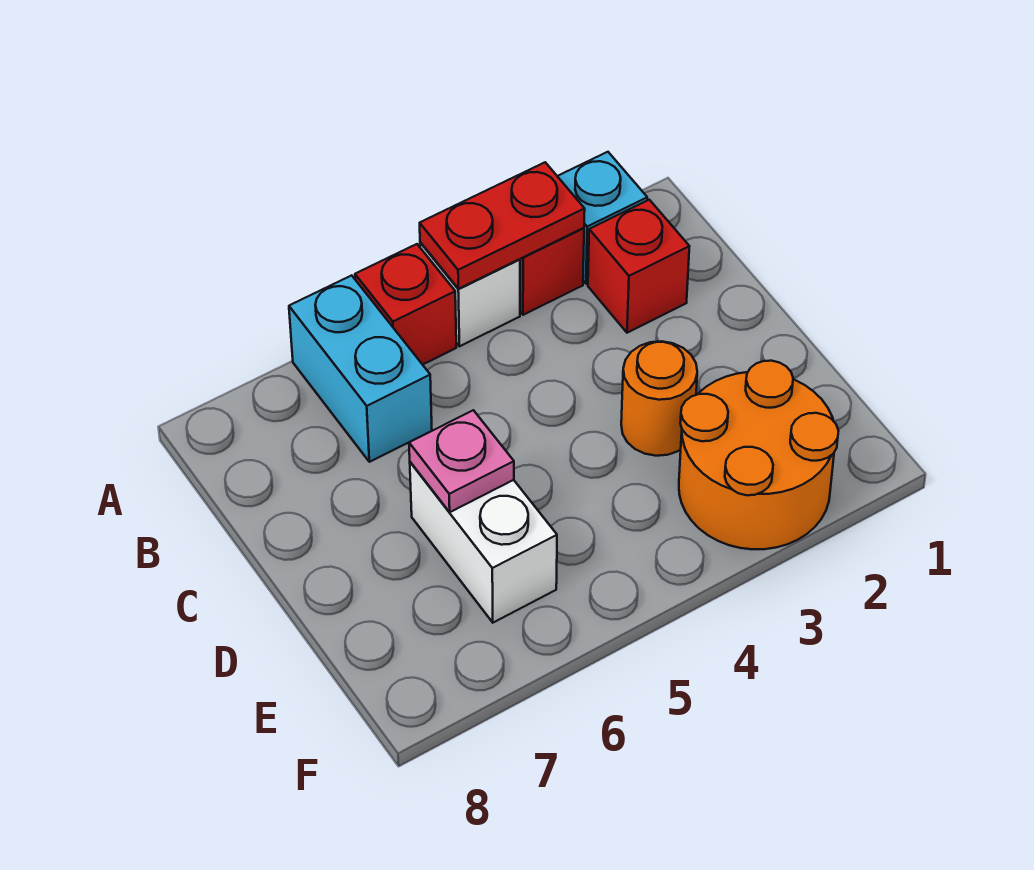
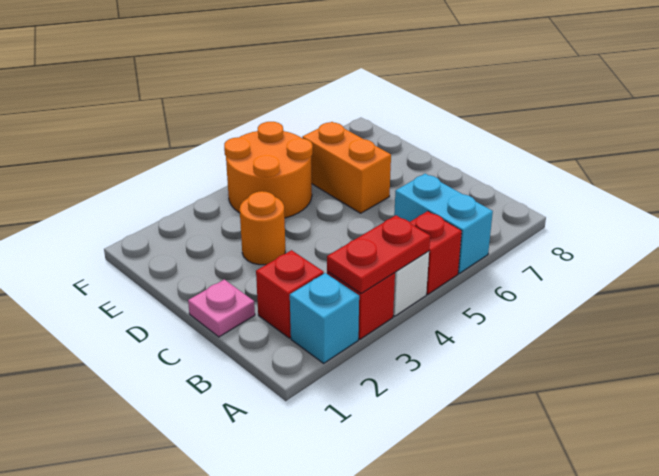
white 1x2 brick [410,462,557,623] -> orange 1x2 brick [302,122,391,213]
pink 1x1 plate [409,410,514,512] -> pink 1x1 plate moved to [188,279,255,337]
orange 2x2 round brick [679,361,838,549] -> orange 2x2 round brick moved to [224,122,313,218]

